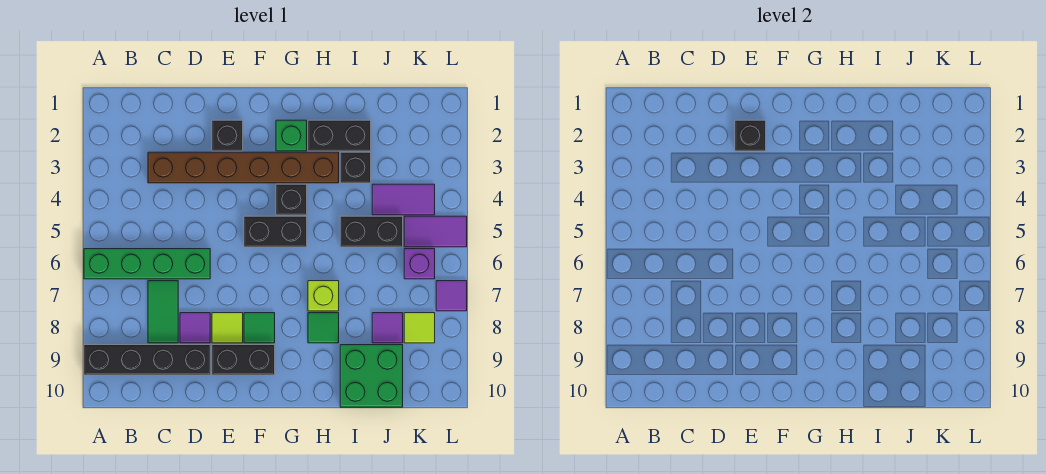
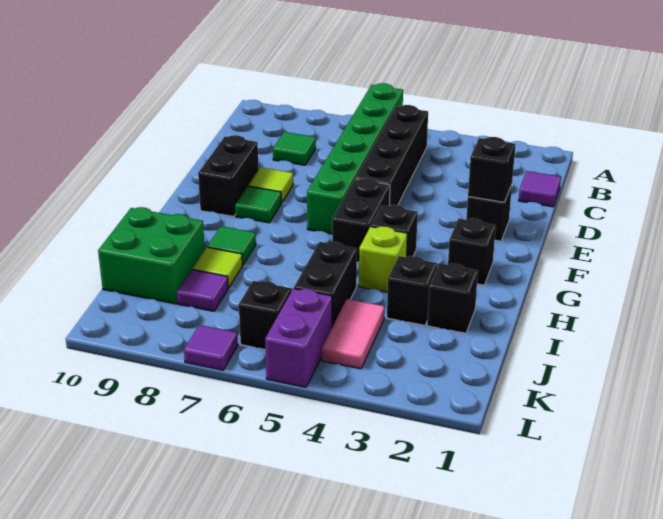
green 1x4 brick [84,249,210,279] -> green 1x6 brick [307,83,403,234]
black 1x4 brick [84,345,210,375] -> black 1x4 brick moved to [355,105,428,206]
brown 1x6 brick [148,152,339,183] -> none
green 1x2 tile [148,281,178,343] -> green 1x1 tile [273,132,316,165]
purple 1x1 tile [180,313,210,343] -> purple 1x1 tile moved to [519,171,561,207]
green 1x1 brick [276,120,307,151] -> black 1x1 brick [448,218,496,285]
black 1x2 brick [308,120,371,151] -> black 1x1 brick [427,263,478,333]
lime 1x1 brick [308,281,339,311] -> lime 1x1 brick moved to [359,226,407,292]
purple 1x2 tile [372,184,435,215] -> pink 1x2 tile [322,299,385,369]
purple 1x2 tile [404,216,467,247] -> purple 1x2 brick [265,289,332,387]
purple 1x1 brick [404,249,435,279] -> black 1x1 brick [239,281,291,349]
lime 1x1 tile [404,313,435,343] -> lime 1x1 tile moved to [192,247,242,288]

